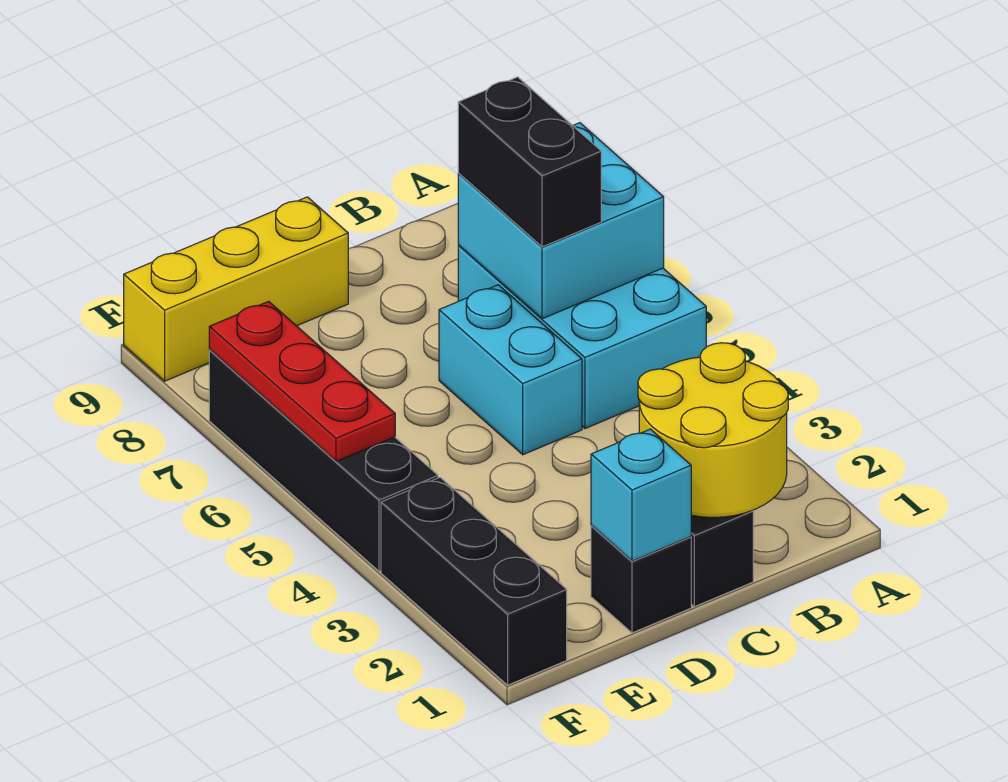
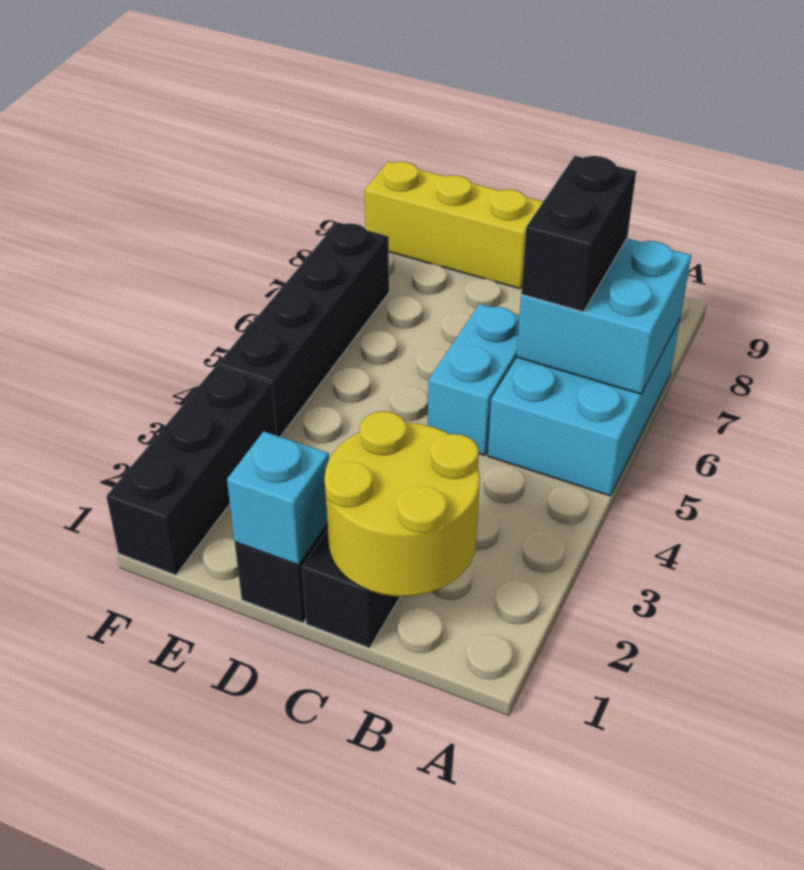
red 1x3 plate [209,301,395,461] -> none

